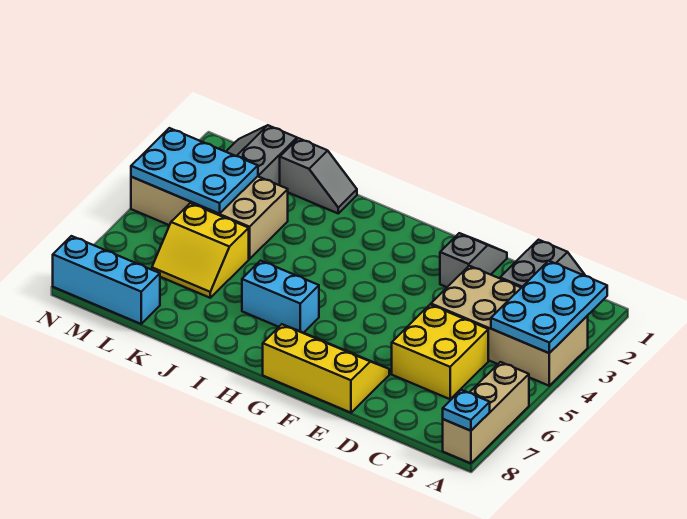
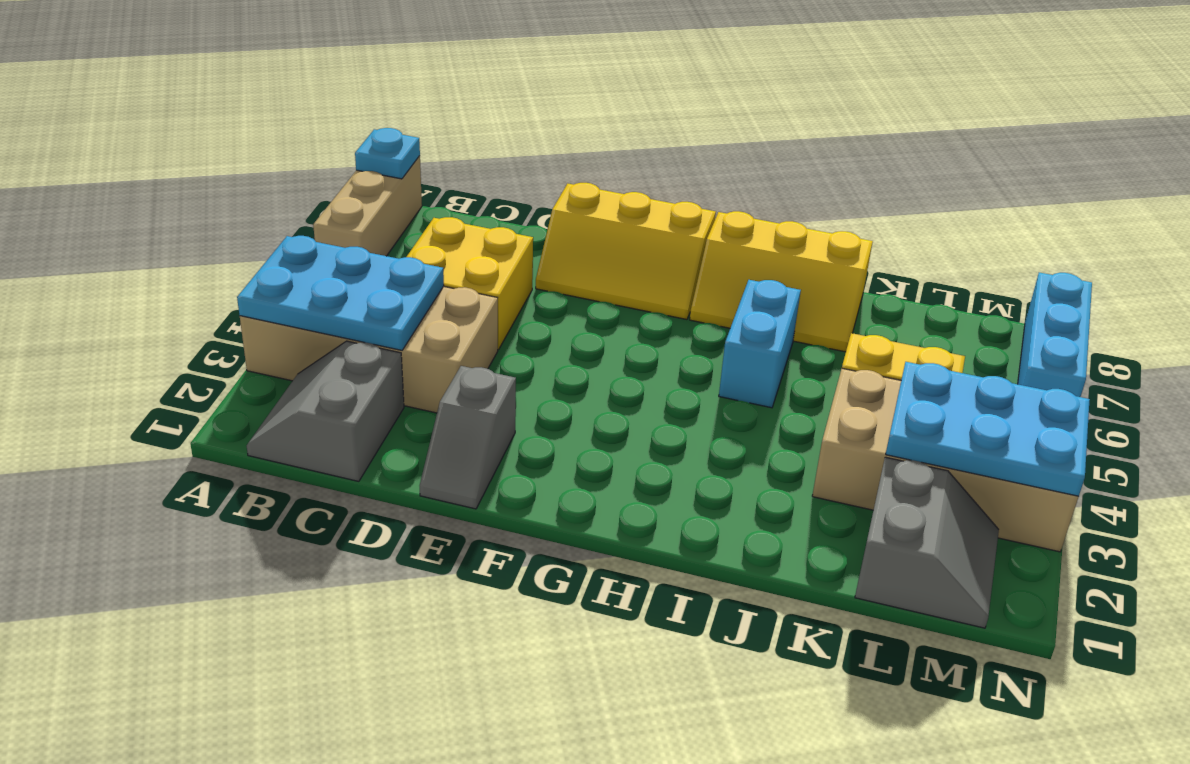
cyan 2x3 plate [491,261,607,353] -> cyan 2x3 plate turned to [237,236,444,350]
cyan 1x2 brick [242,261,319,333] -> cyan 1x2 brick turned to [719,280,801,408]
none -> yellow 2x3 slope [690,211,873,352]
grey 1x2 slope [280,138,357,213] -> none
cyan 1x3 brick [53,236,160,324] -> cyan 1x3 brick turned to [1018,272,1092,397]

